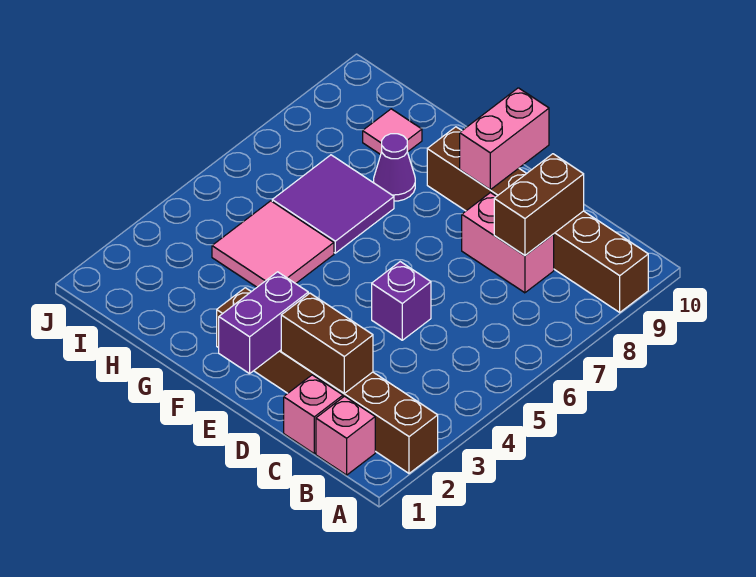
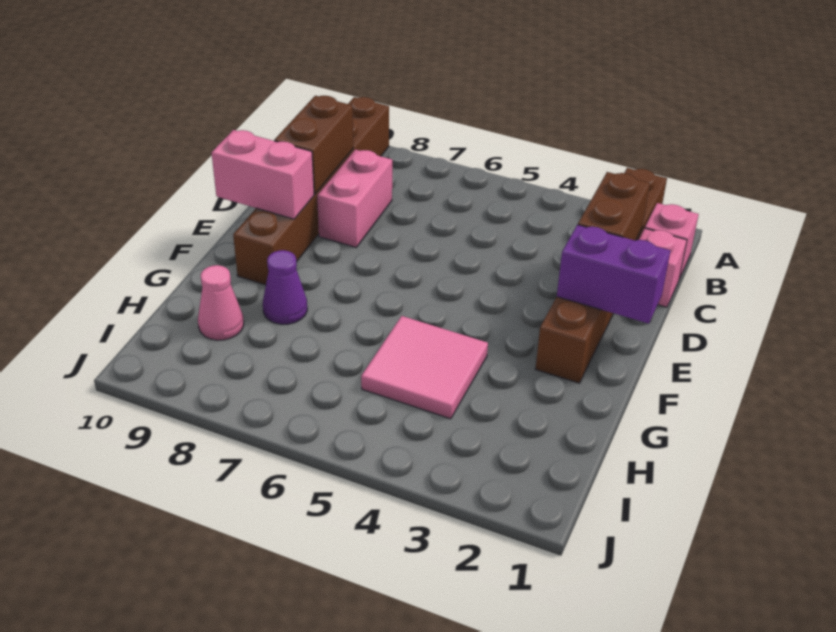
brown 1x2 brick [494,154,584,255] -> brown 1x2 brick turned to [274,96,353,194]
purple 1x1 brick [372,262,431,340] -> none
purple 2x2 tile [272,155,394,253] -> none
pink 1x1 tile [363,109,422,155] -> pink 1x1 cone [198,265,244,340]

